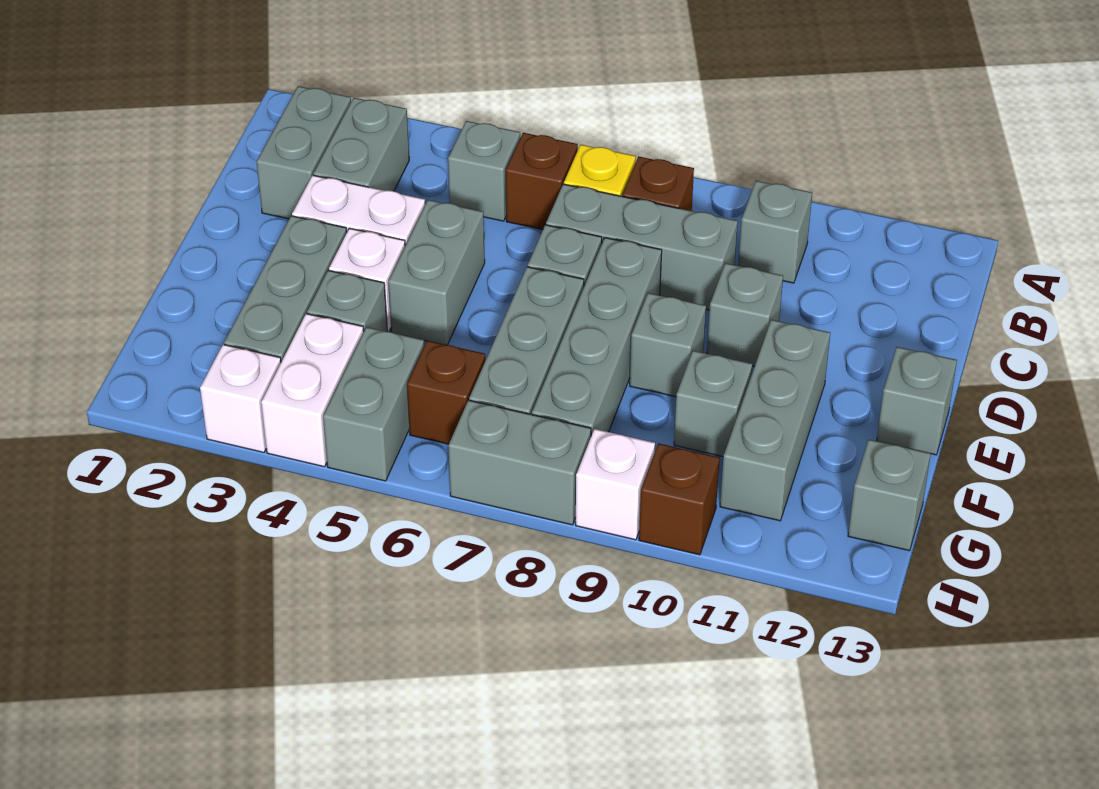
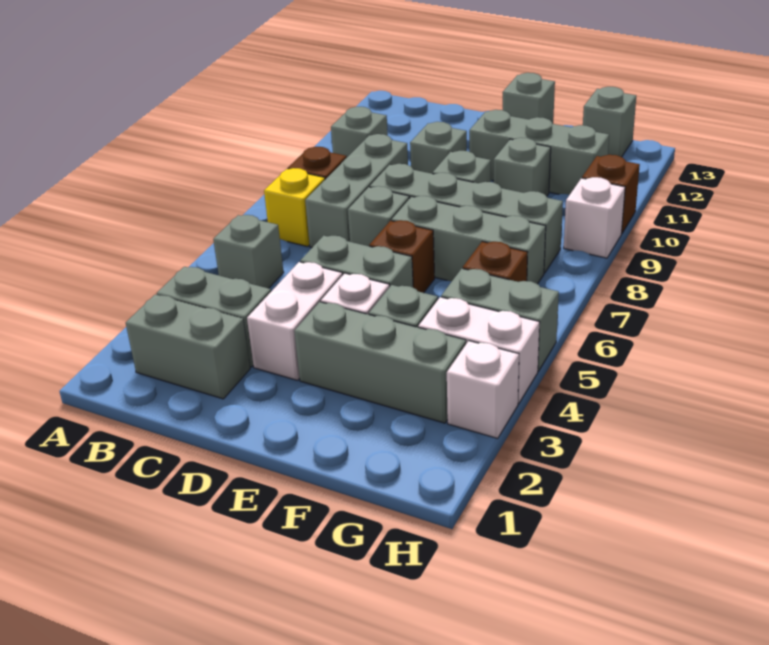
brown 1x1 brick [506,133,578,230] -> brown 1x1 brick moved to [369,220,435,293]
grey 1x2 brick [448,400,591,525] -> none

